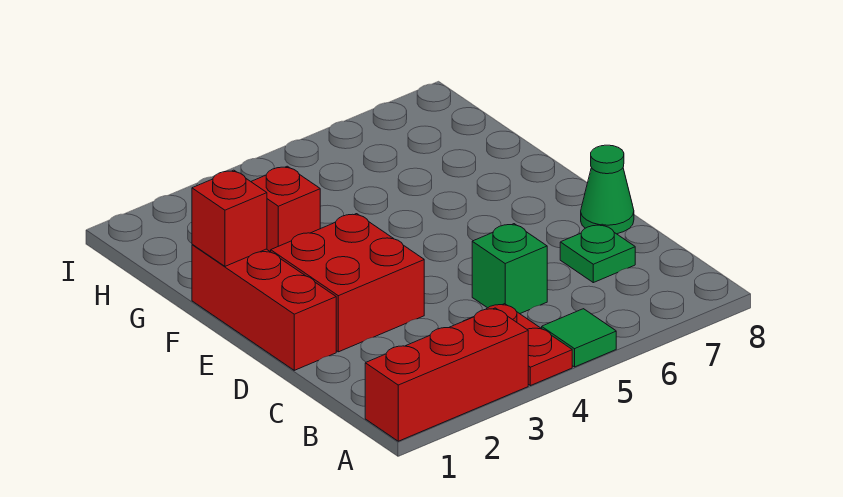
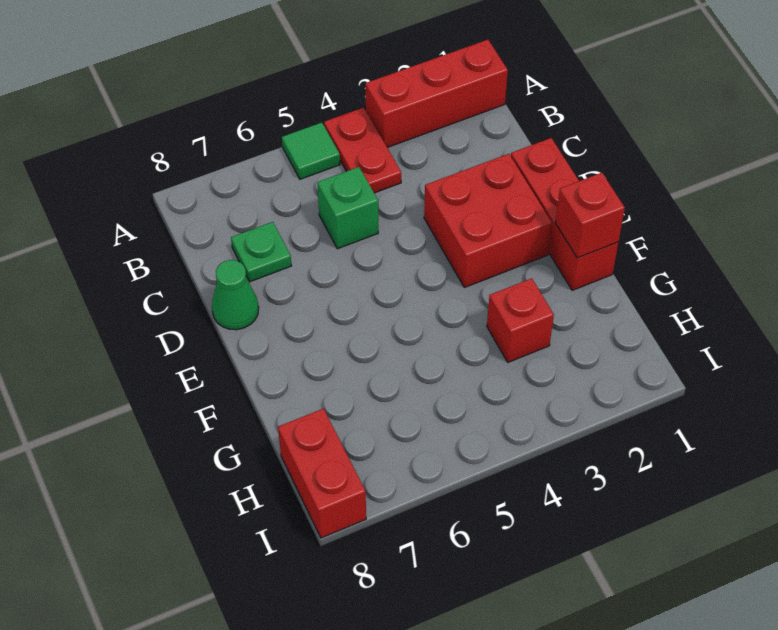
none -> red 1x2 brick [278,409,366,538]

